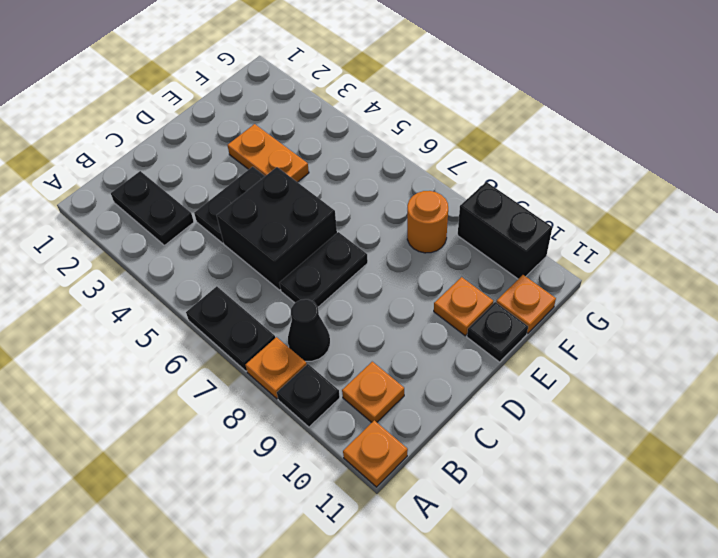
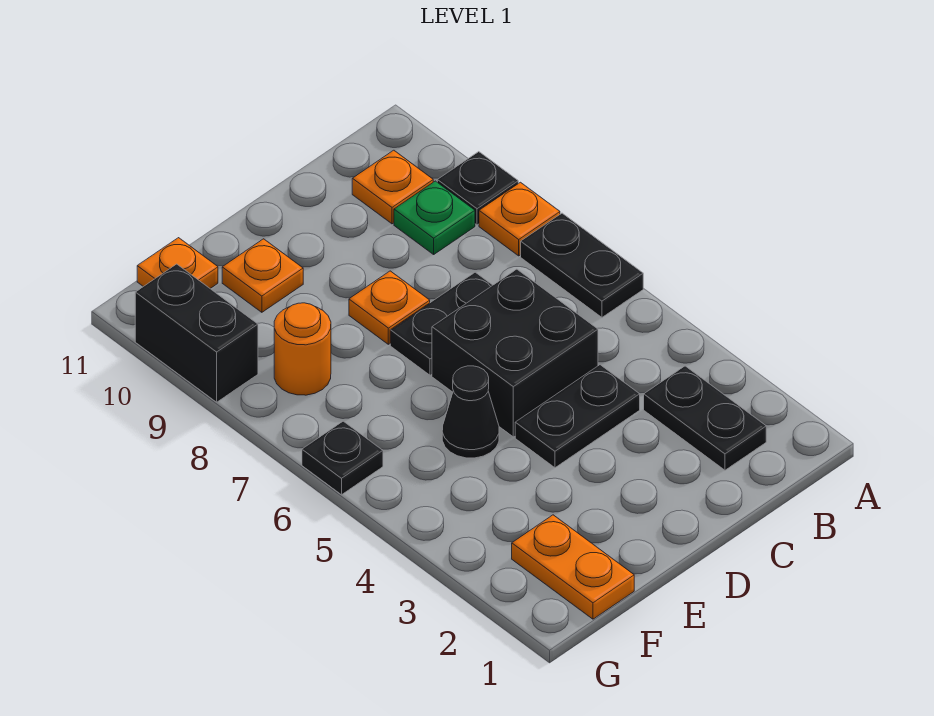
orange 1x1 plate [343,420,408,487] -> orange 1x1 plate moved to [349,271,430,344]
black 1x1 cone [288,299,330,361] -> black 1x1 cone moved to [442,366,499,458]
none -> green 1x1 plate [394,181,475,254]
orange 1x2 plate [227,124,309,182] -> orange 1x2 plate moved to [512,515,634,619]
black 1x1 plate [467,302,528,362] -> black 1x1 plate moved to [302,421,383,495]

